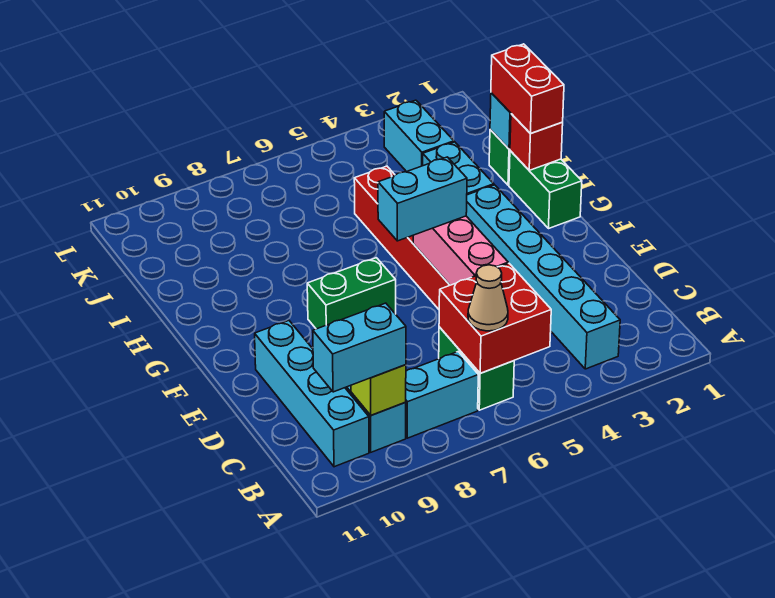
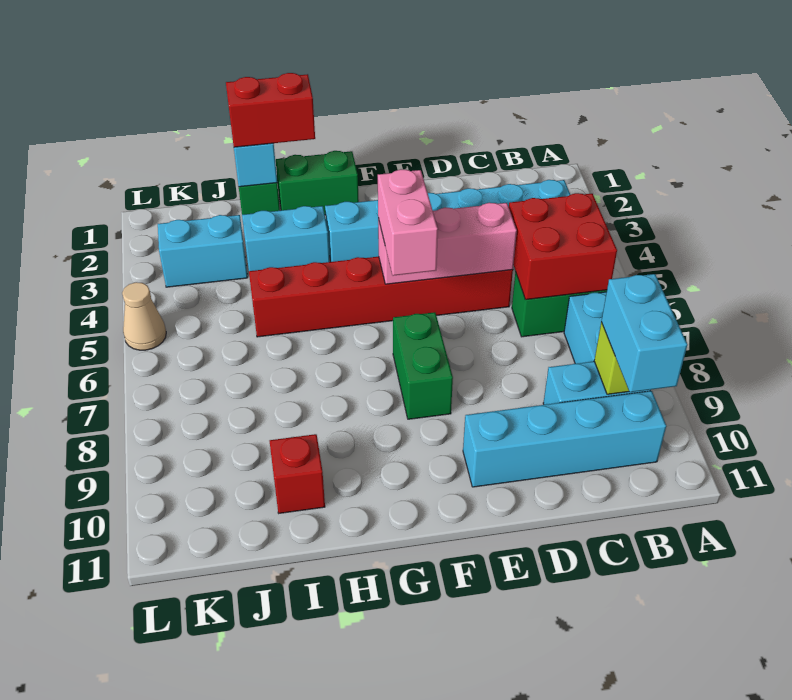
tan 1x1 cone [468,265,508,331] -> tan 1x1 cone moved to [122,282,166,350]
cyan 1x2 brick [378,157,467,241] -> pink 1x2 brick [378,169,438,276]
red 1x1 brick [510,114,563,170] -> red 1x1 brick moved to [270,434,325,513]

